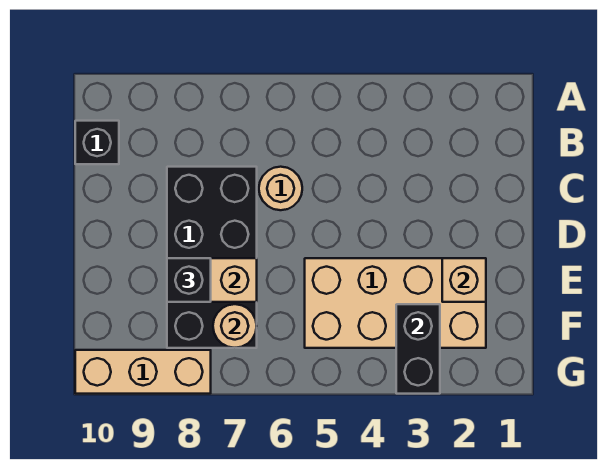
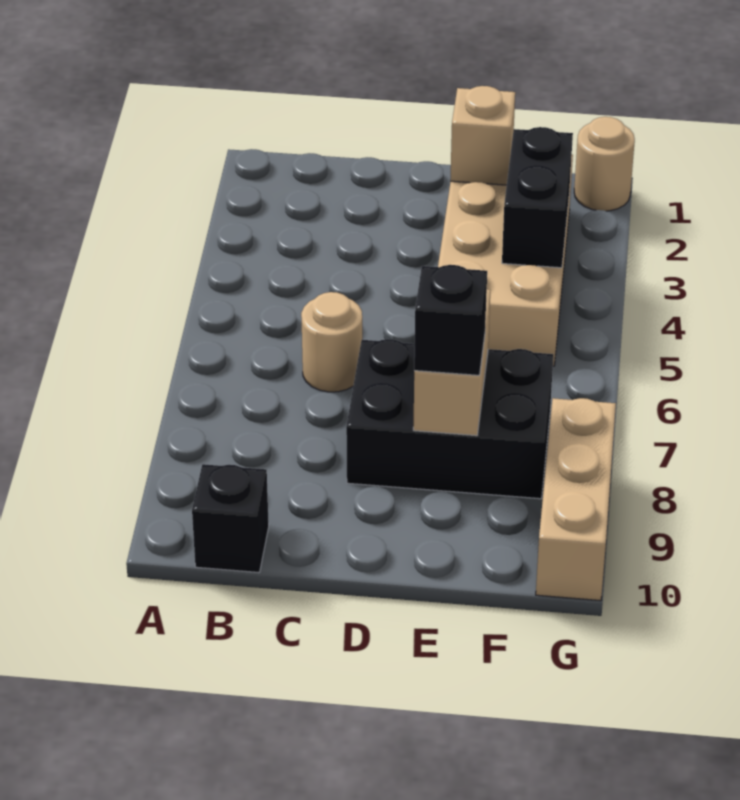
black 2x4 brick [167,167,257,348] -> black 2x3 brick [346,339,553,499]
black 1x2 brick [396,304,440,394] -> black 1x2 brick turned to [502,127,573,268]
tan 1x1 round brick [213,304,257,348] -> tan 1x1 round brick moved to [574,117,635,211]

